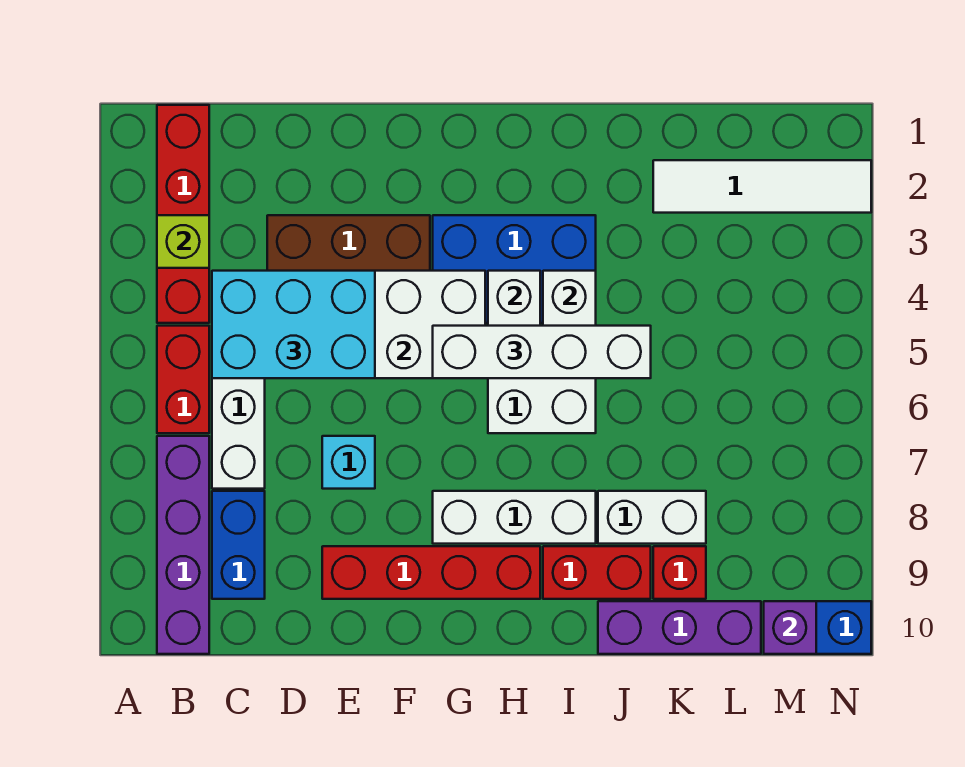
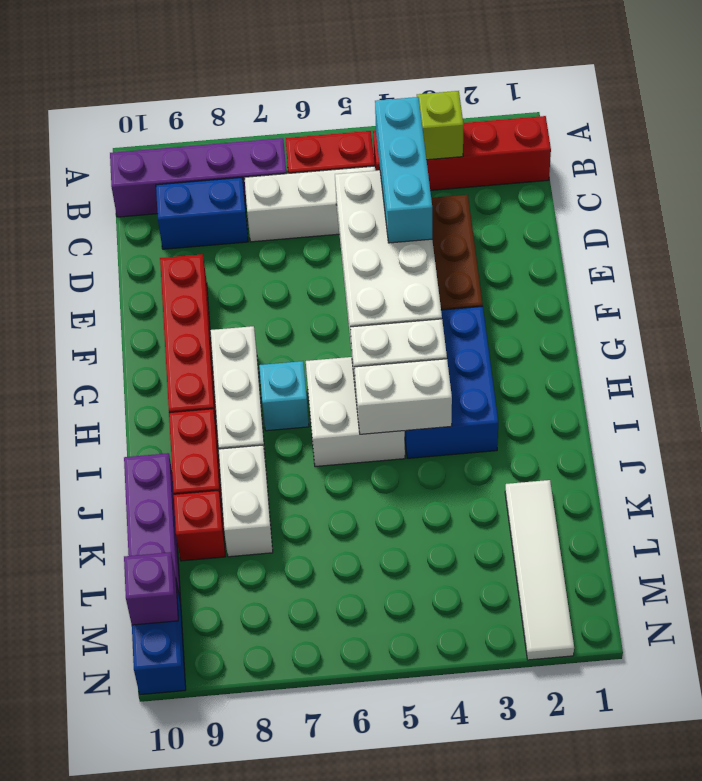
cyan 2x3 brick [212,271,375,378] -> cyan 1x3 brick [375,97,432,243]
cyan 1x1 brick [322,436,375,489] -> cyan 1x1 brick moved to [259,361,309,431]
white 1x4 brick [433,326,651,378] -> none

